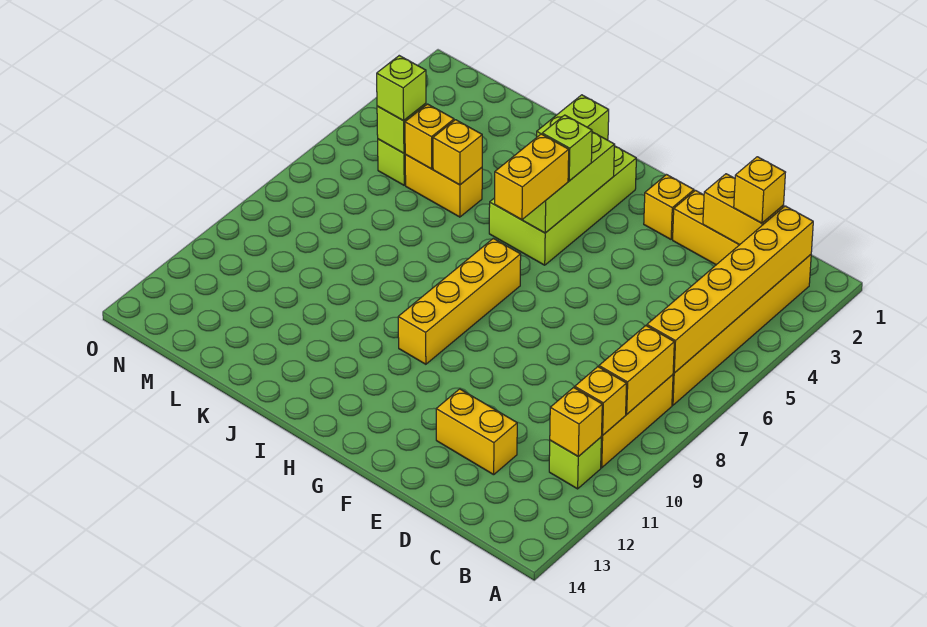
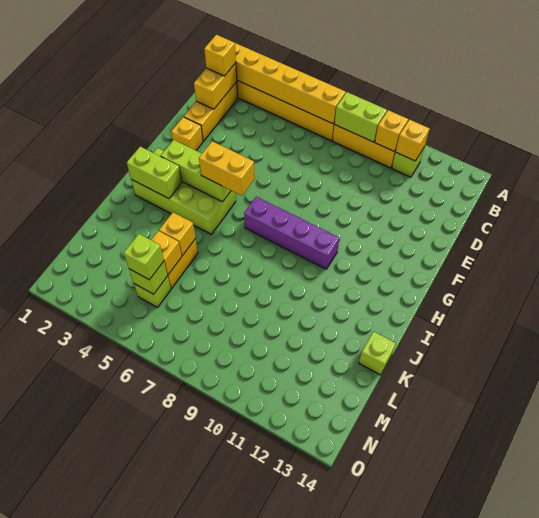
yellow 1x2 brick [599,326,674,414] -> lime 1x2 brick [334,92,387,142]
yellow 1x2 brick [436,389,517,475] -> none
lime 1x1 brick [542,115,592,181] -> lime 1x1 brick moved to [359,332,396,375]
yellow 1x4 brick [398,239,521,364] -> purple 1x4 brick [244,197,339,269]

